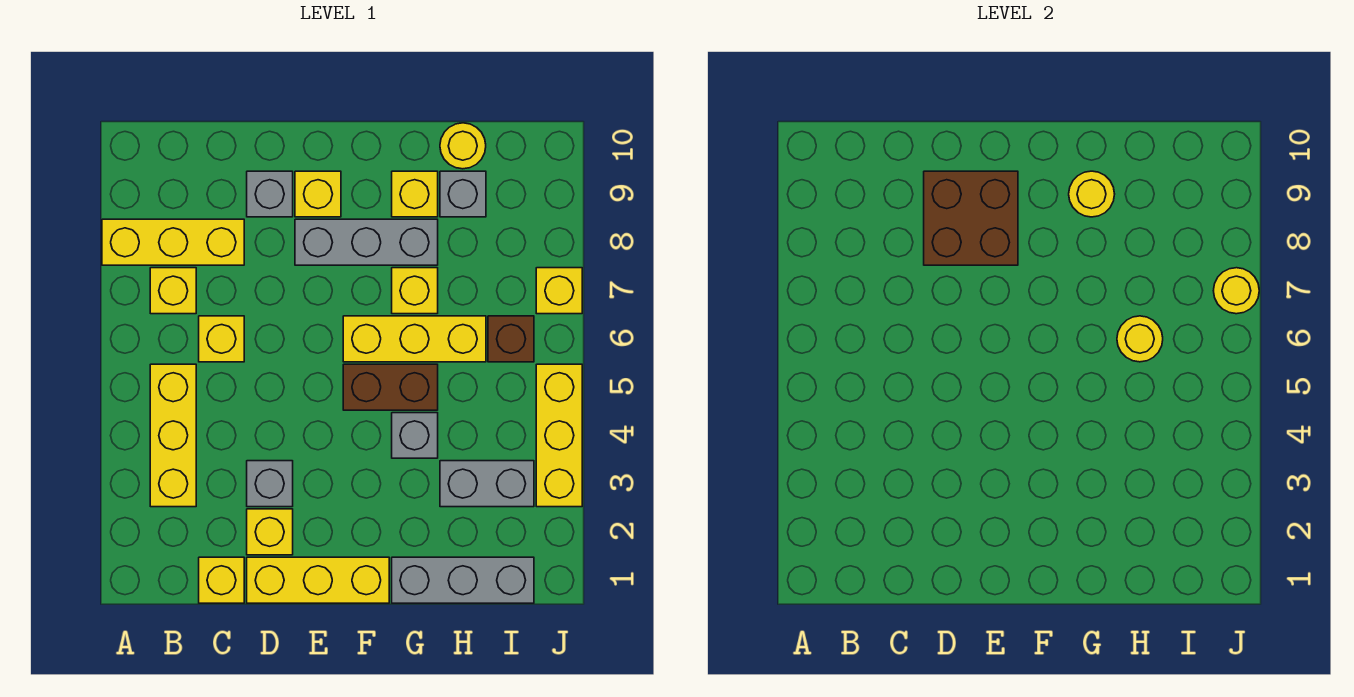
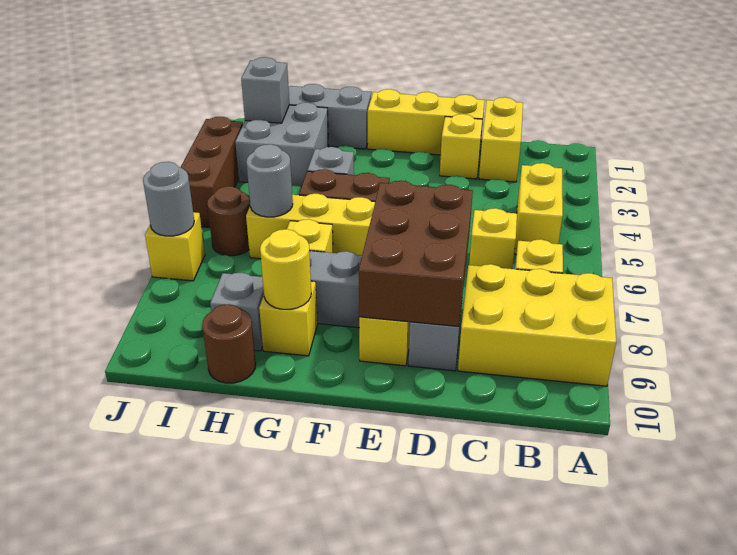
yellow 1x3 brick [102,219,244,265] -> yellow 2x3 brick [458,264,616,386]
yellow 1x3 brick [150,364,196,507] -> yellow 1x2 brick [515,163,563,255]
yellow 1x1 brick [199,557,244,603] -> yellow 1x2 brick [479,97,523,182]
grey 1x1 brick [247,461,293,507] -> grey 1x1 brick moved to [241,57,289,123]
brown 2x2 brick [924,171,1018,265] -> brown 2x3 brick [359,181,473,326]
grey 1x2 brick [440,461,534,507] -> grey 2x2 brick [235,103,329,187]
yellow 1x1 round brick [1117,316,1163,362] -> grey 1x1 round brick [246,144,293,217]
yellow 1x1 round brick [440,123,486,169] -> brown 1x1 round brick [202,304,256,383]
brown 1x1 brick [488,316,534,362] -> brown 1x1 round brick [207,186,250,256]
yellow 1x3 brick [536,364,582,507] -> brown 1x3 brick [180,117,243,228]
yellow 1x1 round brick [1213,268,1259,314] -> grey 1x1 round brick [143,162,194,236]

